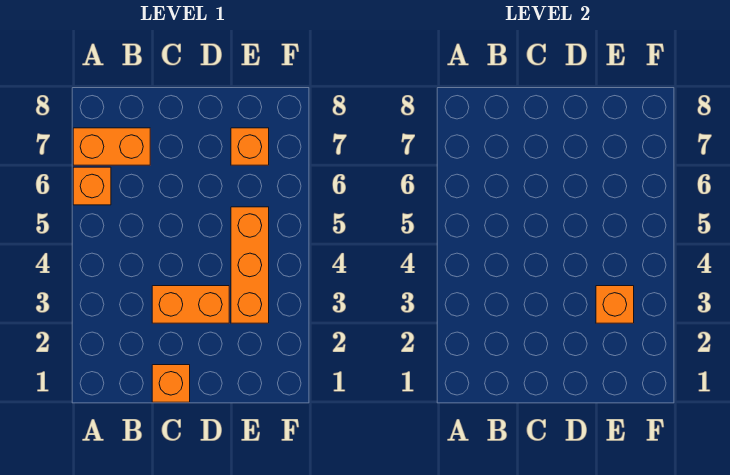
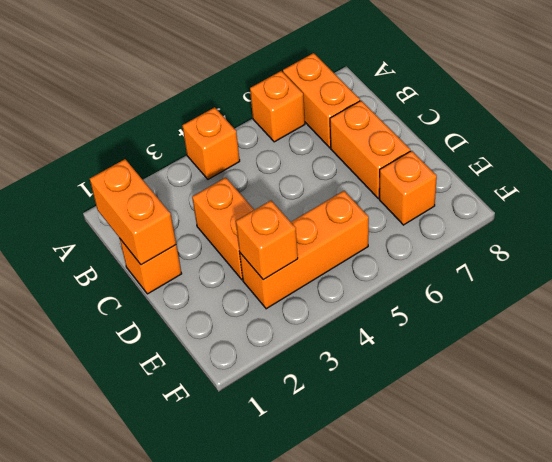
none -> orange 1x1 brick [182,107,240,179]
none -> orange 1x2 brick [90,159,176,265]
none -> orange 1x2 brick [330,101,410,199]

